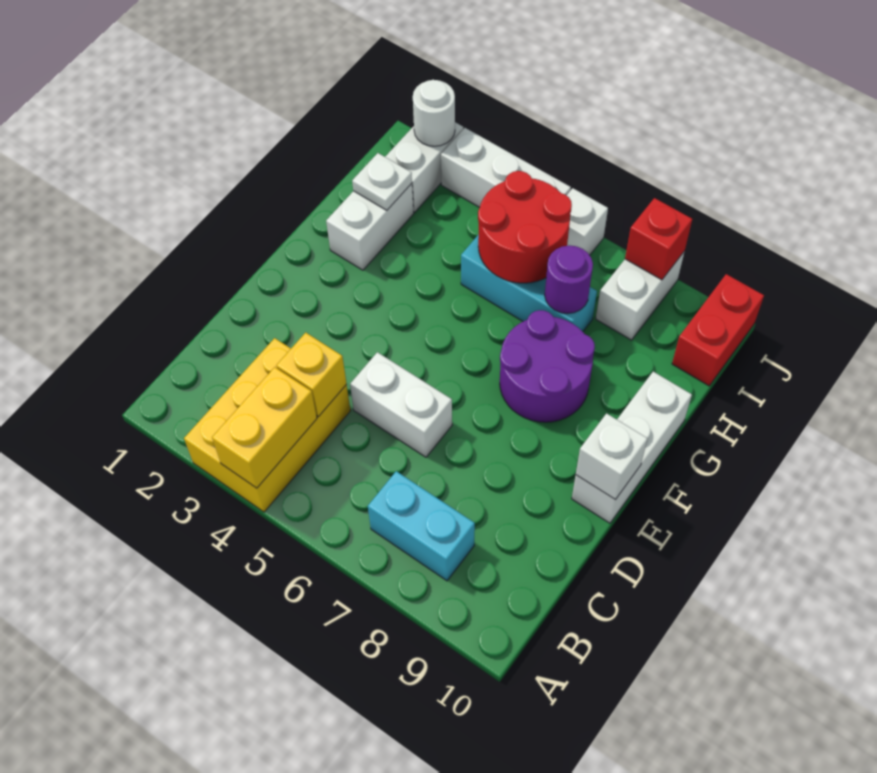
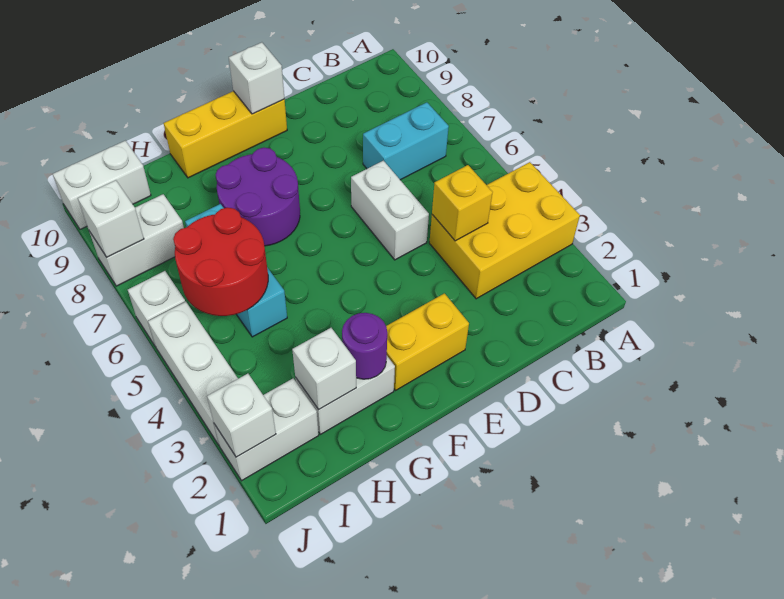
yellow 1x2 brick [212,367,317,488] -> yellow 1x2 brick moved to [386,293,469,390]
cyan 1x2 brick [368,471,475,581] -> cyan 1x2 brick turned to [363,102,449,180]
white 1x3 brick [572,372,692,523] -> yellow 1x3 brick [164,91,287,178]
white 1x1 plate [352,153,412,210] -> white 1x1 brick [292,328,356,409]
purple 1x1 round brick [545,245,593,314] -> purple 1x1 round brick moved to [342,313,387,379]
red 1x2 brick [672,274,764,386] -> white 1x2 brick [53,141,151,229]
white 1x1 round brick [413,80,455,146] -> white 1x1 brick [207,374,276,457]
red 1x1 brick [625,198,692,280] -> white 1x1 brick [78,180,144,257]

